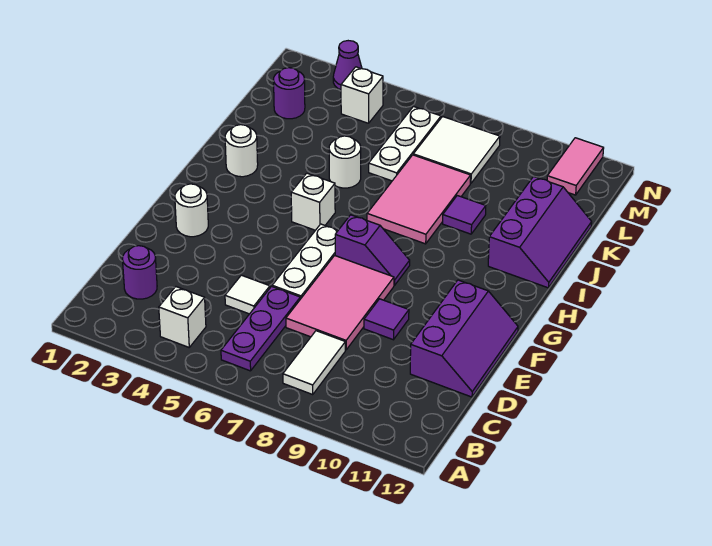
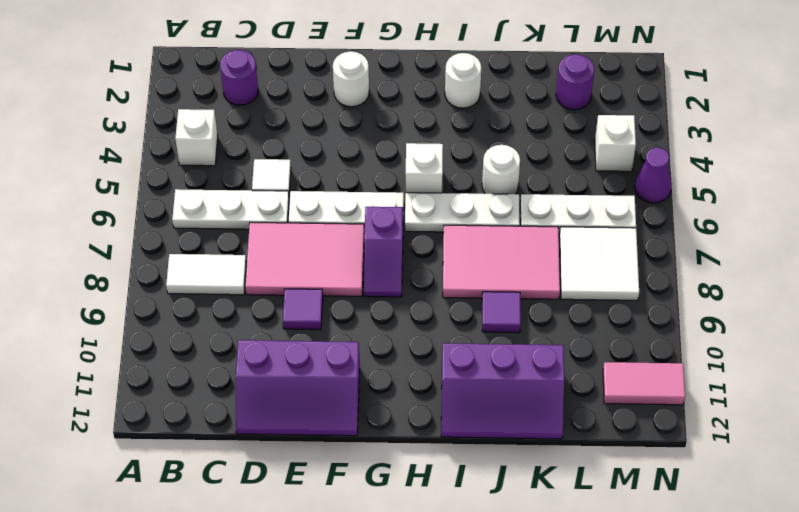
purple 1x3 plate [221,286,300,371] -> white 1x3 plate [172,189,289,229]
none -> white 1x3 plate [405,193,520,232]
purple 1x1 cone [333,41,362,90] -> purple 1x1 cone moved to [635,148,672,203]

